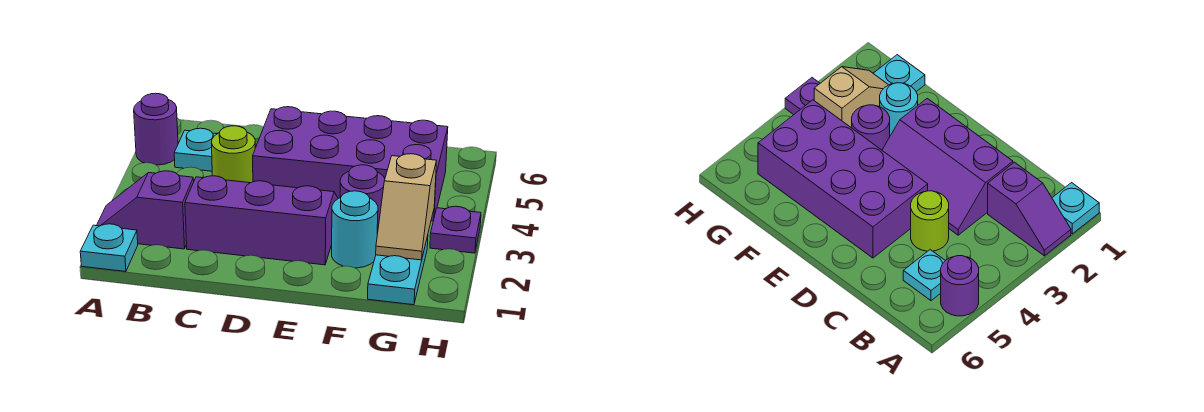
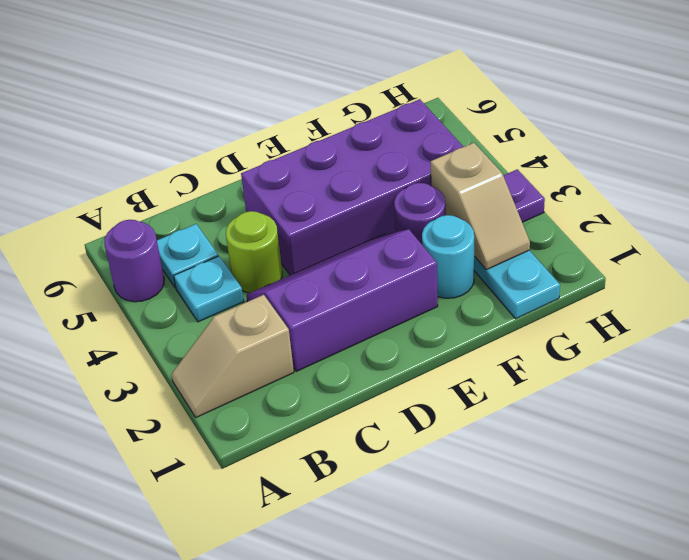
cyan 1x1 plate [80,224,138,272] -> cyan 1x1 plate moved to [174,256,244,322]
purple 1x2 slope [97,171,194,249] -> tan 1x2 slope [171,295,294,417]

